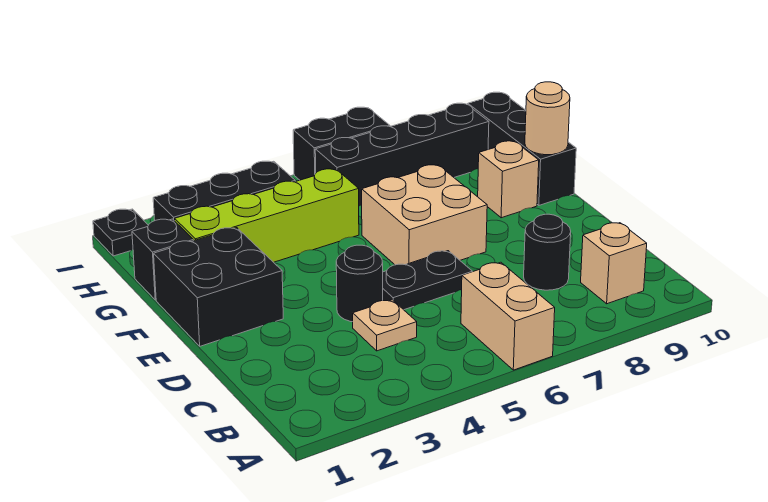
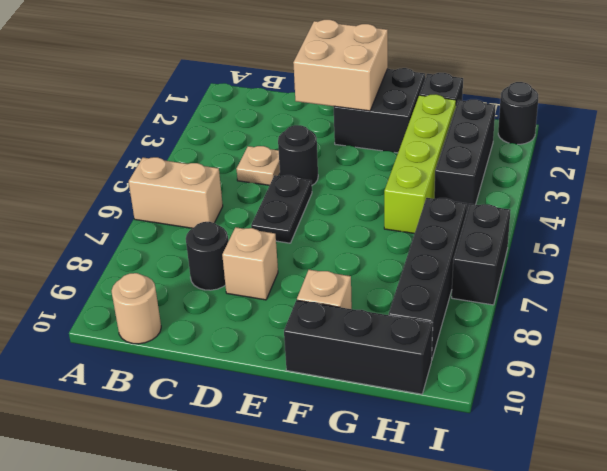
tan 1x1 brick [581,223,647,304] -> tan 1x1 brick moved to [222,227,278,300]
tan 2x2 brick [362,165,487,265] -> tan 2x2 brick moved to [293,20,388,111]
tan 1x1 round brick [525,82,570,155] -> tan 1x1 round brick moved to [112,273,161,344]
black 1x1 plate [93,209,148,256] -> black 1x1 round brick [498,82,538,144]

